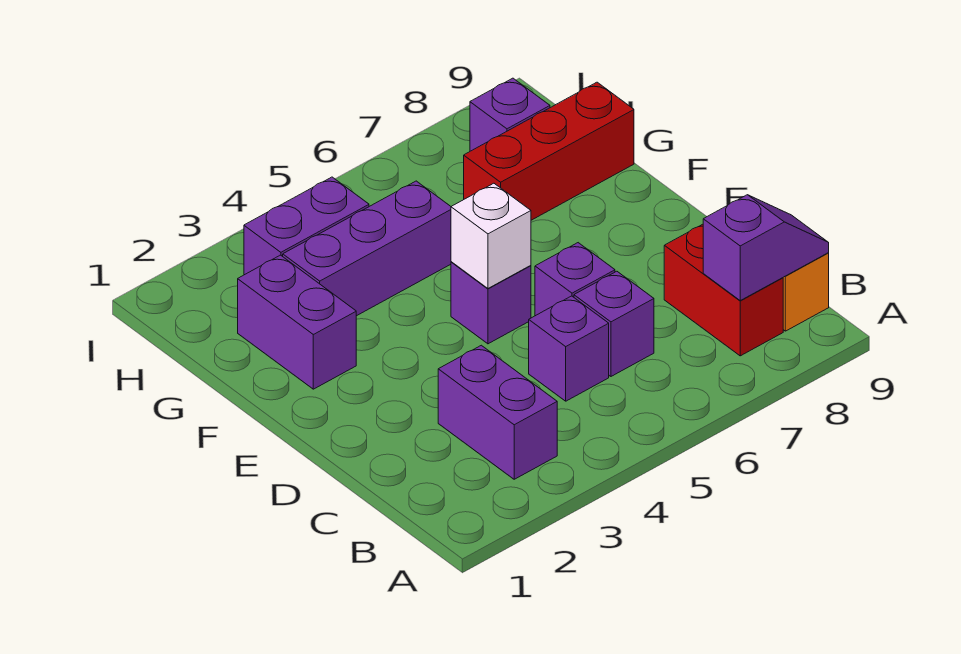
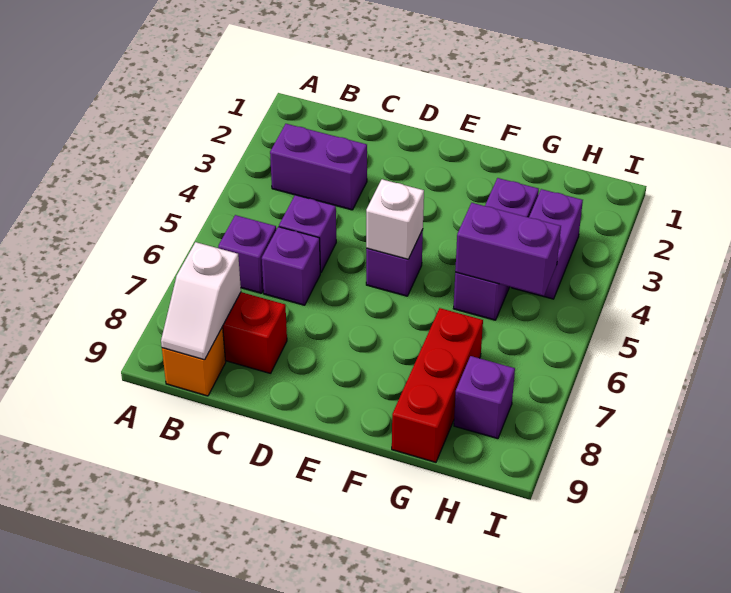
purple 1x2 slope [703,195,829,300] -> white 1x2 slope [161,242,241,360]
purple 1x1 brick [535,243,615,316] -> purple 1x1 brick moved to [218,215,276,293]
purple 1x2 brick [238,255,356,389] -> purple 1x2 brick moved to [455,203,561,296]

